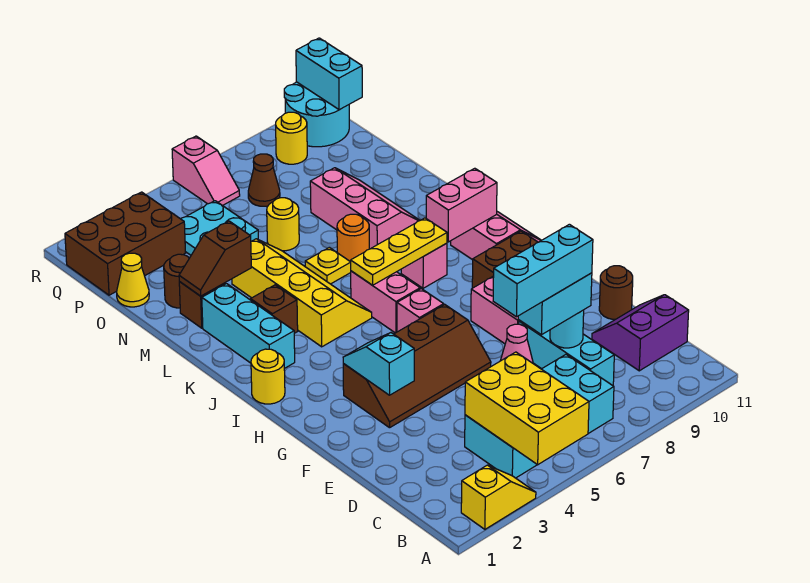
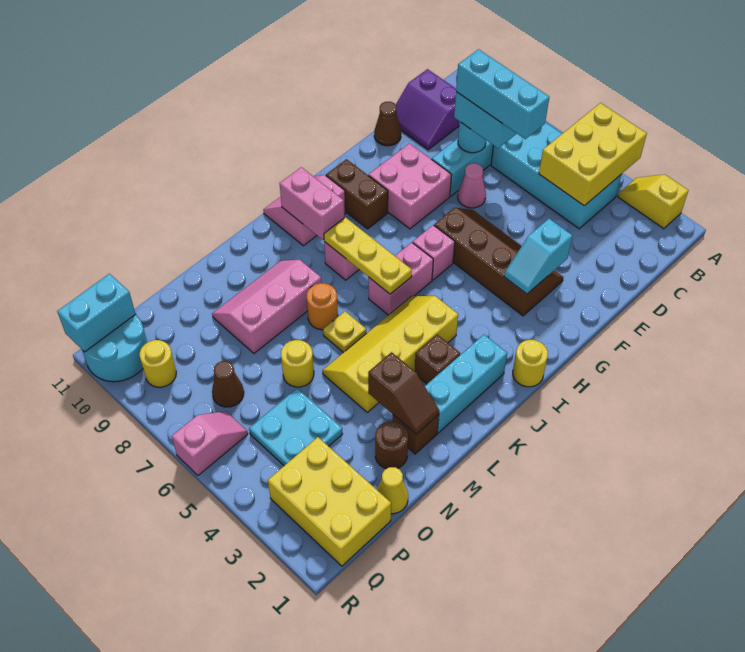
brown 1x1 round brick [599,266,633,320] -> brown 1x1 cone [374,102,401,146]
brown 2x3 brick [65,192,185,295] -> yellow 2x3 brick [268,437,391,566]

